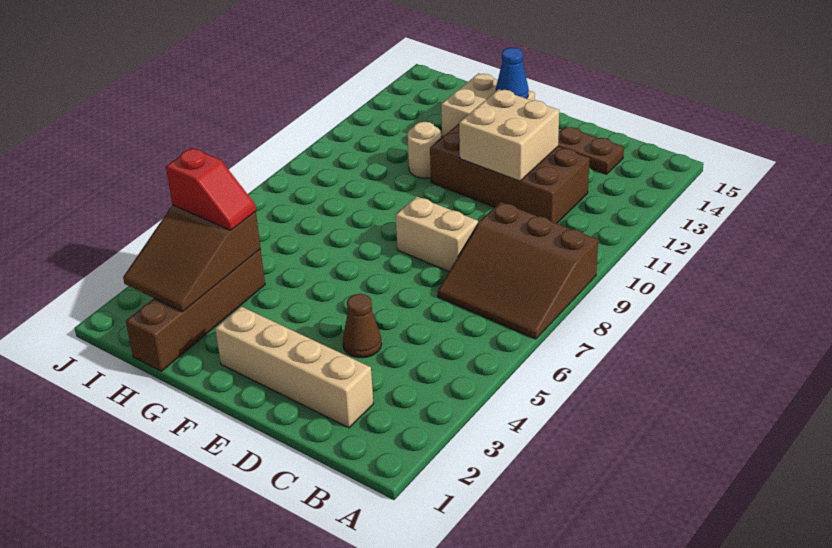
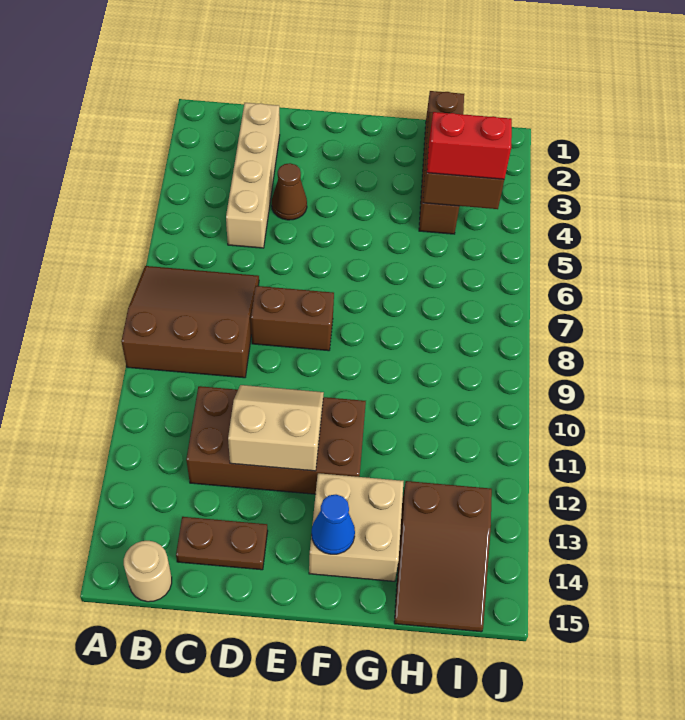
tan 1x4 brick [215,307,373,428] -> tan 1x4 brick turned to [226,103,280,248]
tan 1x2 brick [396,197,478,272] -> brown 1x2 brick [251,286,334,351]
tan 2x2 brick [459,89,559,181] -> tan 2x2 slope [228,385,324,471]
tan 1x1 round brick [407,122,441,178] -> tan 1x1 round brick moved to [124,541,172,602]
red 1x2 slope [166,148,256,230] -> red 1x2 brick [427,112,512,179]
none -> brown 2x3 slope [394,481,492,632]

